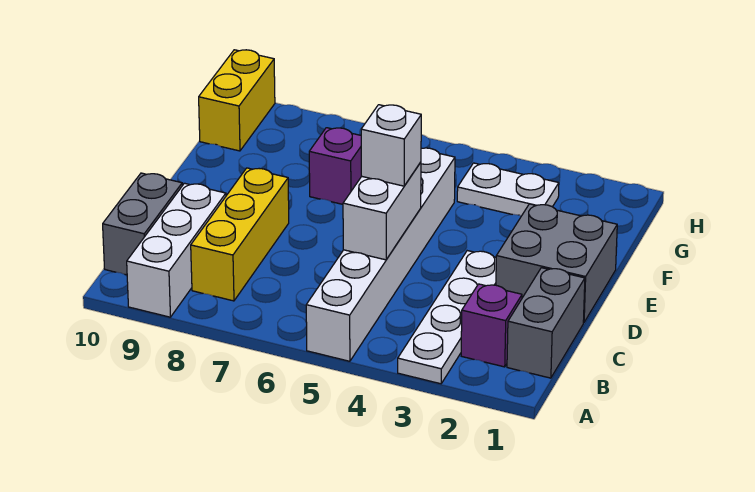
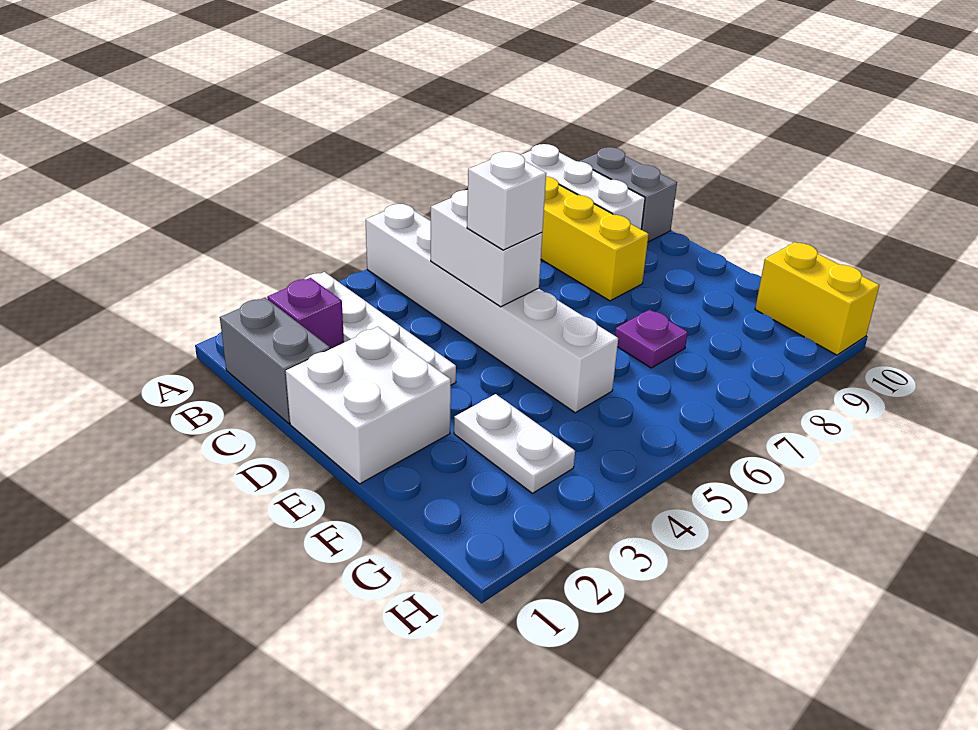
grey 2x2 brick [496,204,617,323] -> white 2x2 brick [286,327,451,484]
purple 1x1 brick [309,128,361,204] -> purple 1x1 plate [615,309,688,368]
white 1x2 plate [457,163,559,216] -> white 1x2 plate turned to [454,394,575,493]

